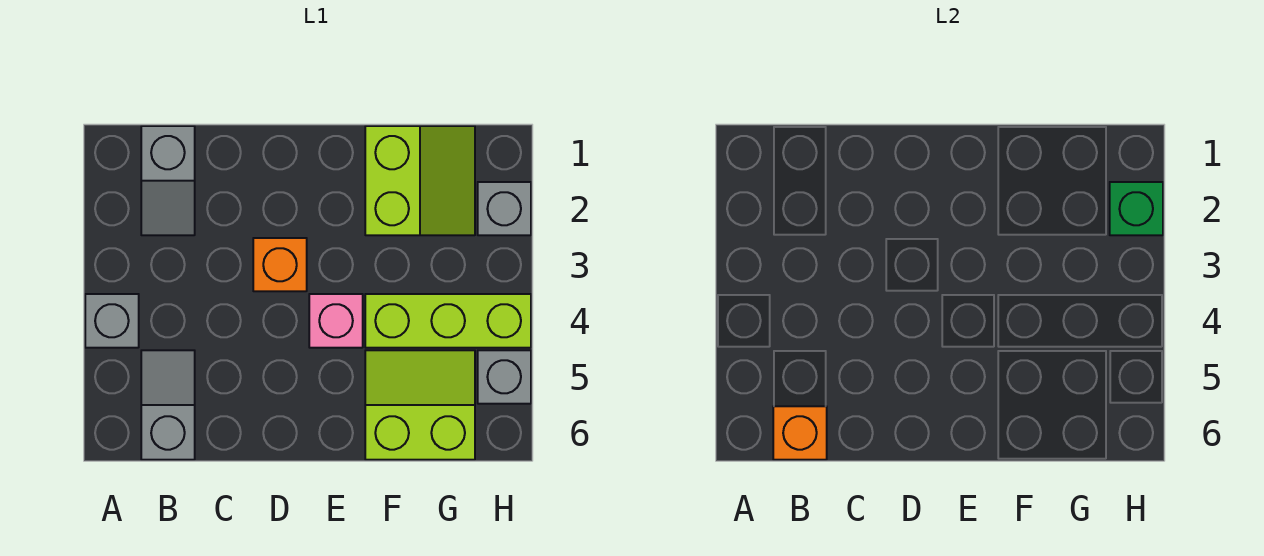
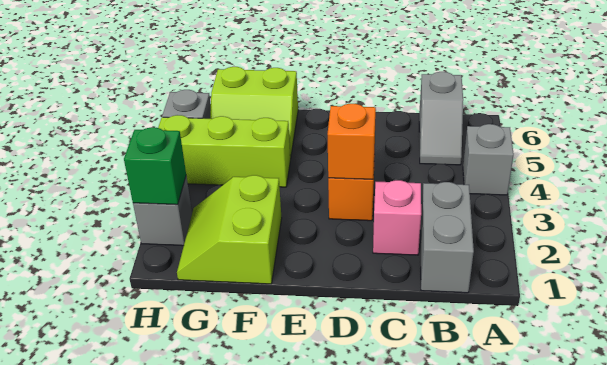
grey 1x2 slope [141,126,195,235] -> grey 1x2 brick [420,182,474,293]
orange 1x1 brick [773,406,827,460] -> orange 1x1 brick moved to [328,104,376,179]
pink 1x1 brick [309,294,363,348] -> pink 1x1 brick moved to [373,180,421,255]

